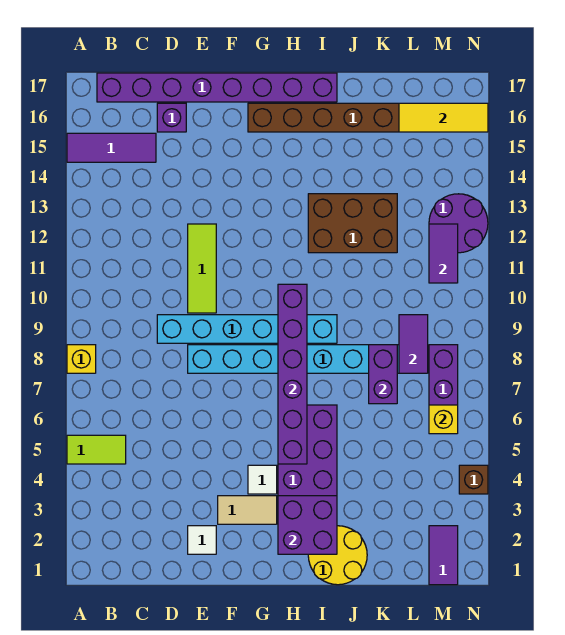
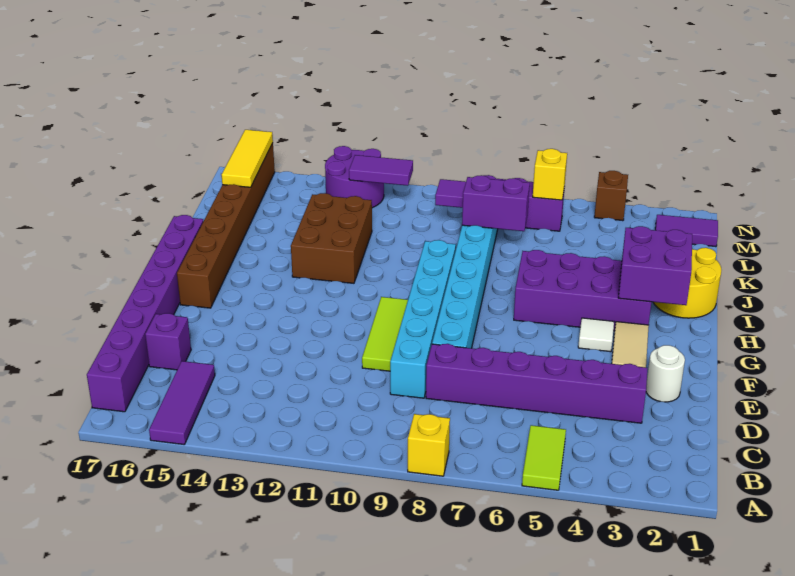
white 1x1 tile [188,526,216,554] -> white 1x1 round brick [646,345,685,402]
lime 1x3 tile [188,224,216,313] -> lime 1x3 tile turned to [362,297,408,371]
purple 1x6 brick [278,284,307,464] -> purple 1x6 brick moved to [426,344,647,423]

